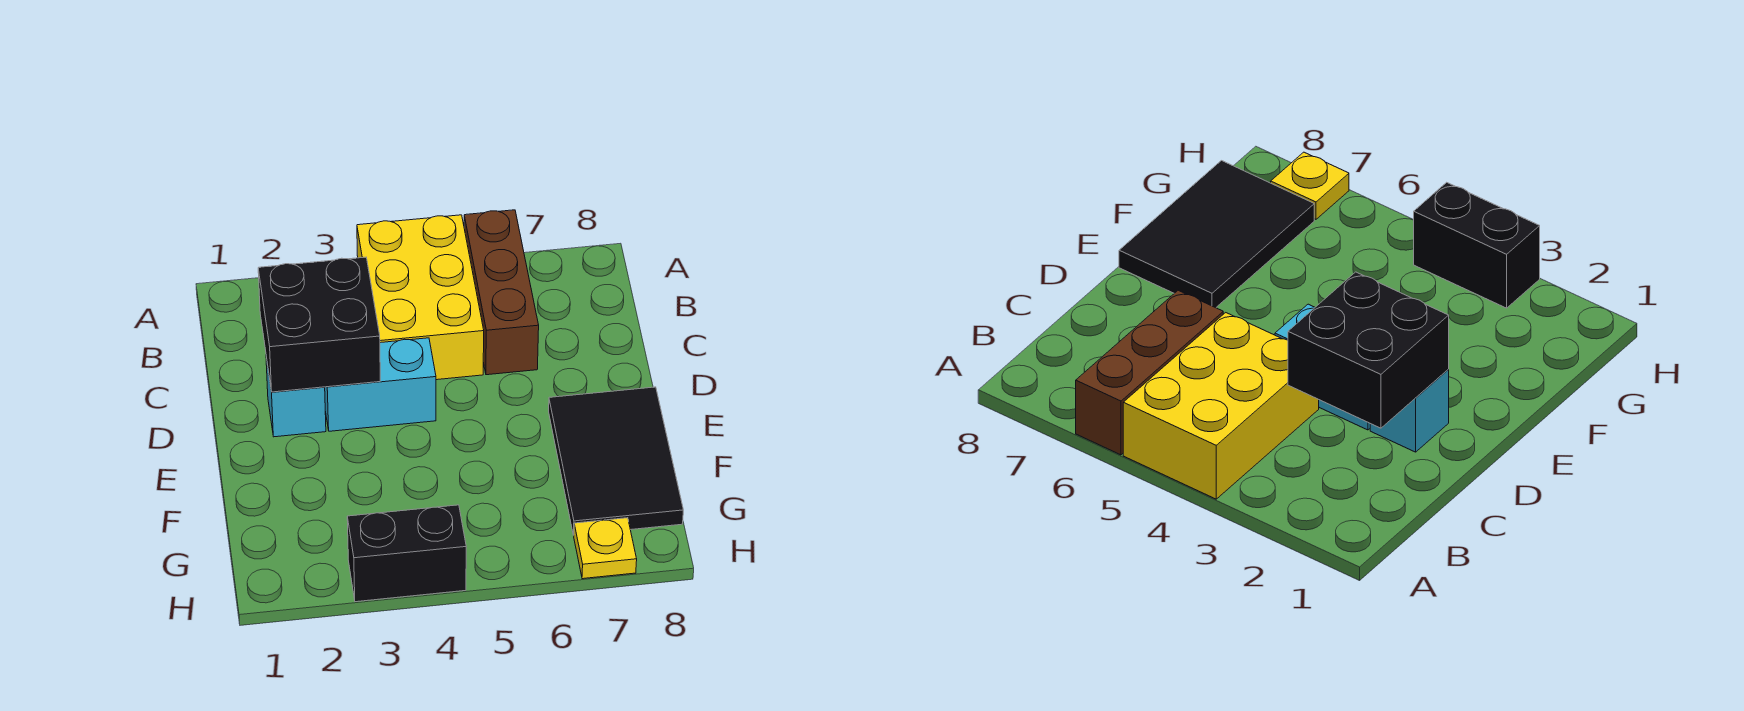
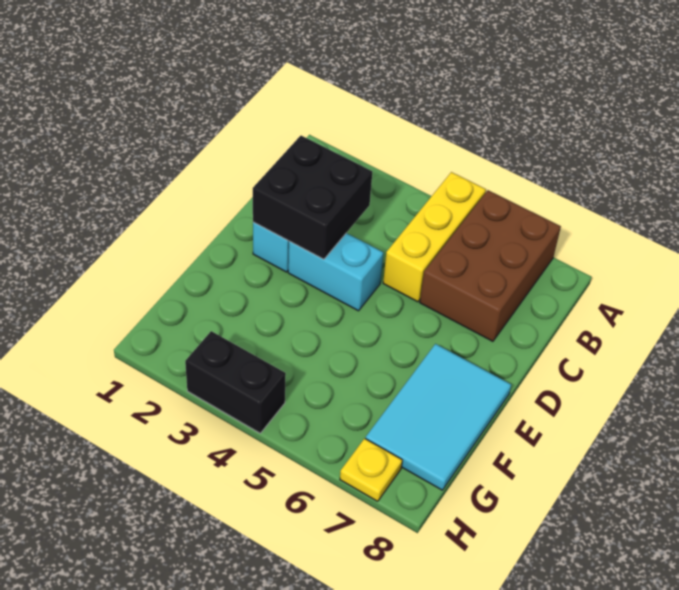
yellow 2x3 brick [357,215,484,380] -> yellow 1x3 brick [383,172,486,302]
brown 1x3 brick [464,210,539,375] -> brown 2x3 brick [420,190,561,341]
black 2x3 tile [549,387,683,535] -> cyan 2x3 tile [366,344,511,490]

